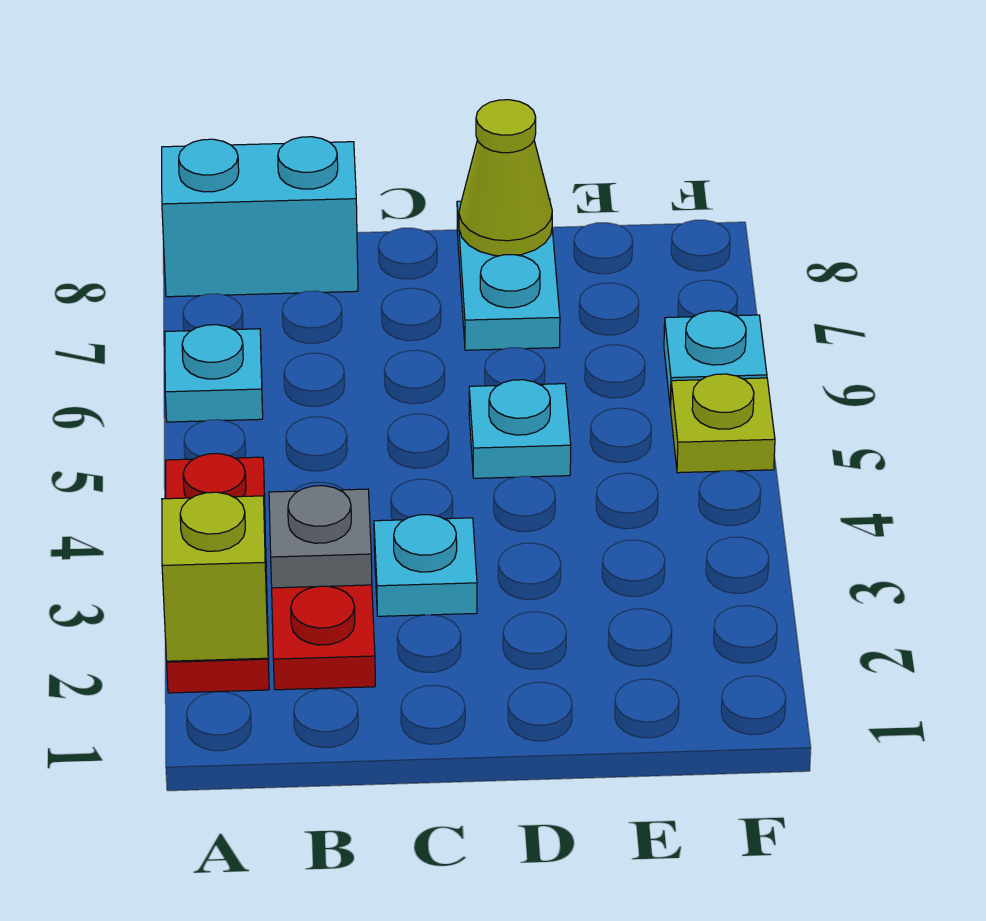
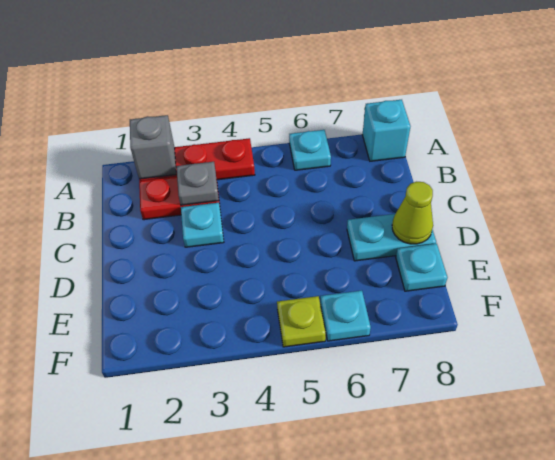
lime 1x1 brick [162,492,268,661] -> grey 1x1 brick [130,115,176,179]
cyan 1x2 brick [162,137,358,297] -> cyan 1x1 brick [362,100,410,161]
cyan 1x1 plate [469,380,571,478] -> cyan 1x1 plate moved to [396,244,448,291]

